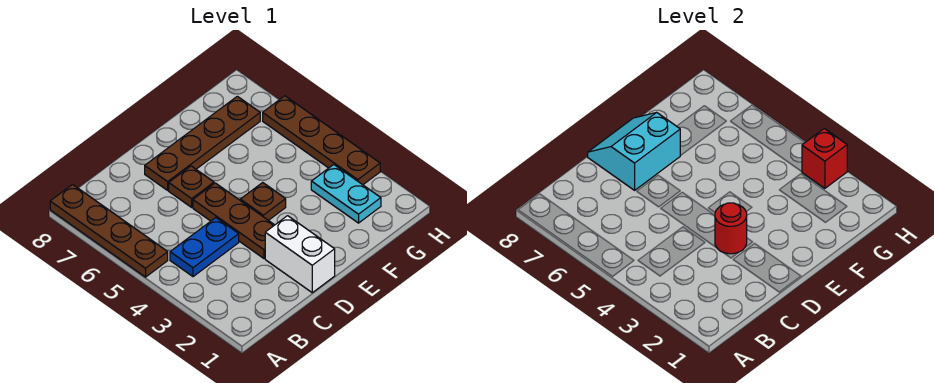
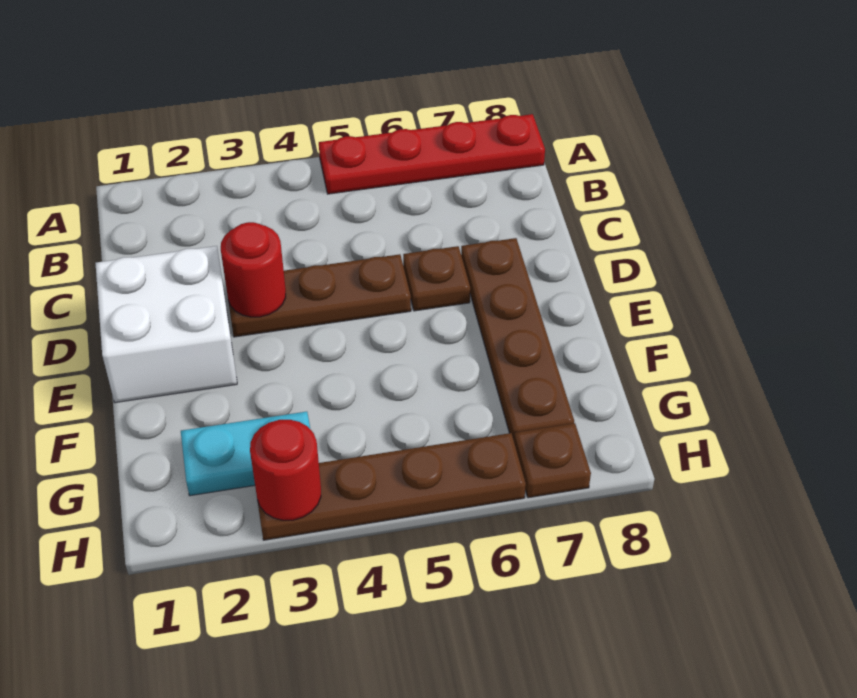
brown 1x4 plate [50,185,168,277] -> red 1x4 plate [319,114,545,194]
blue 1x2 plate [170,218,239,277] -> none
white 1x2 brick [265,216,335,293] -> white 2x2 brick [95,246,237,403]
cyan 2x2 slope [588,113,680,190] -> none
brown 1x1 plate [240,183,286,220] -> brown 1x1 plate moved to [514,423,591,498]
red 1x1 brick [802,129,847,188] -> red 1x1 round brick [250,420,321,520]

